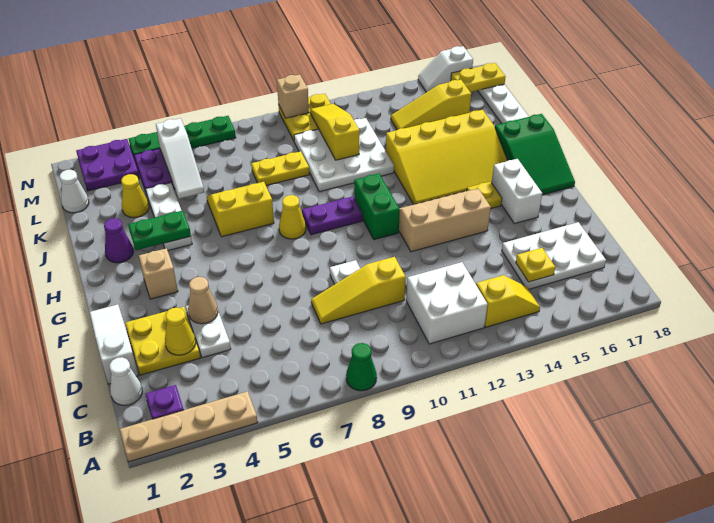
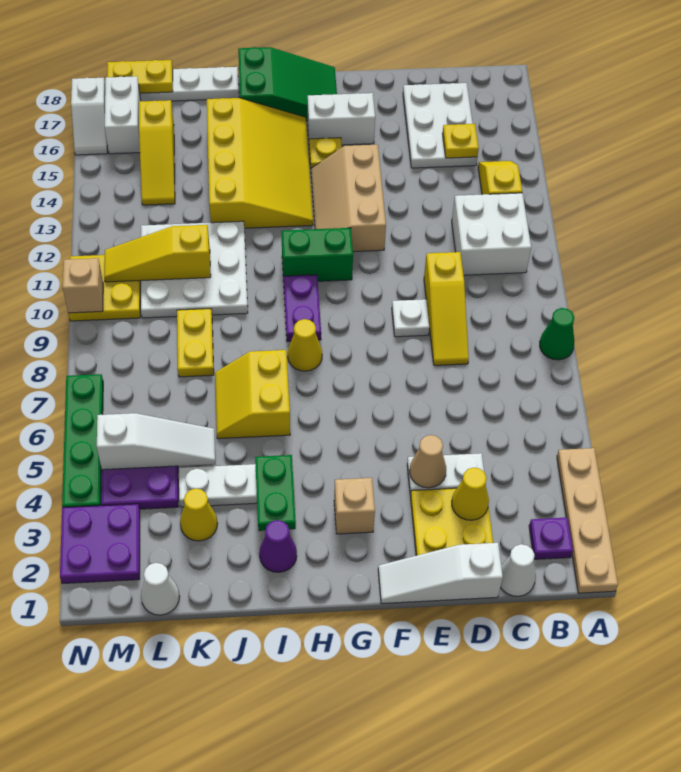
none -> white 1x2 brick [105,76,141,154]
yellow 1x2 plate [451,63,506,92] -> yellow 1x2 plate turned to [107,60,173,93]

